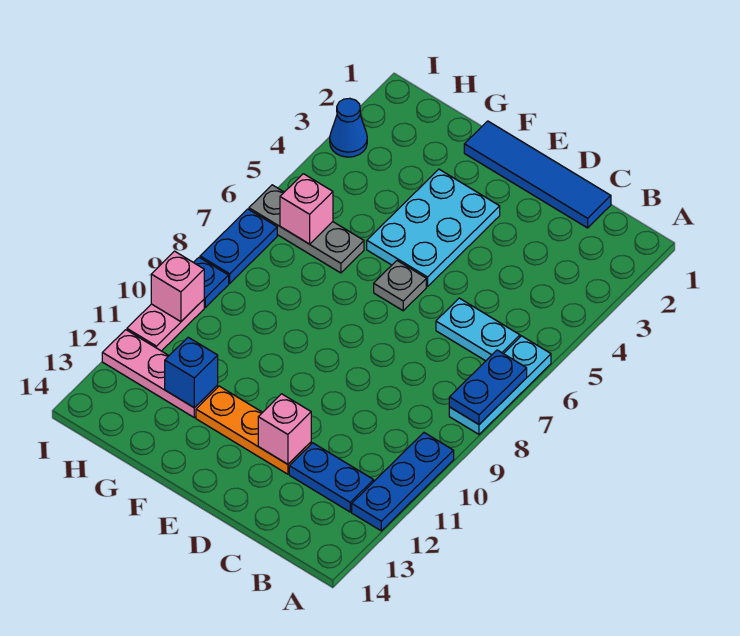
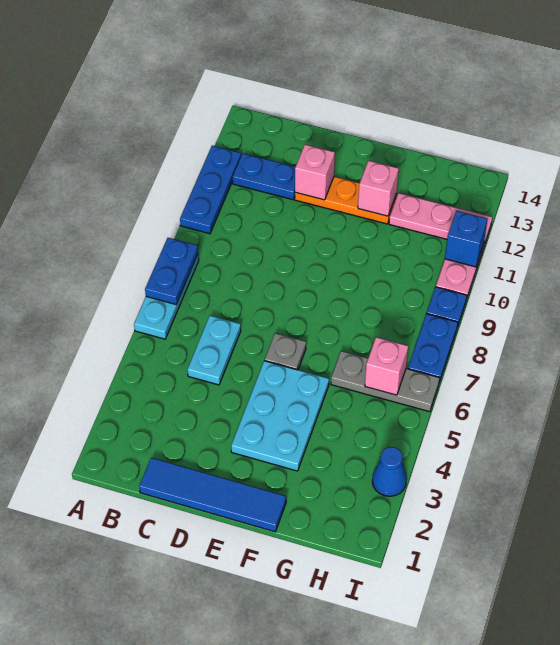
cyan 1x2 plate [436,298,520,361] -> cyan 1x2 plate turned to [187,316,241,385]
blue 1x1 brick [165,337,218,408] -> blue 1x1 brick moved to [445,211,487,267]
pink 1x1 brick [151,251,204,322] -> pink 1x1 brick moved to [358,161,399,216]

